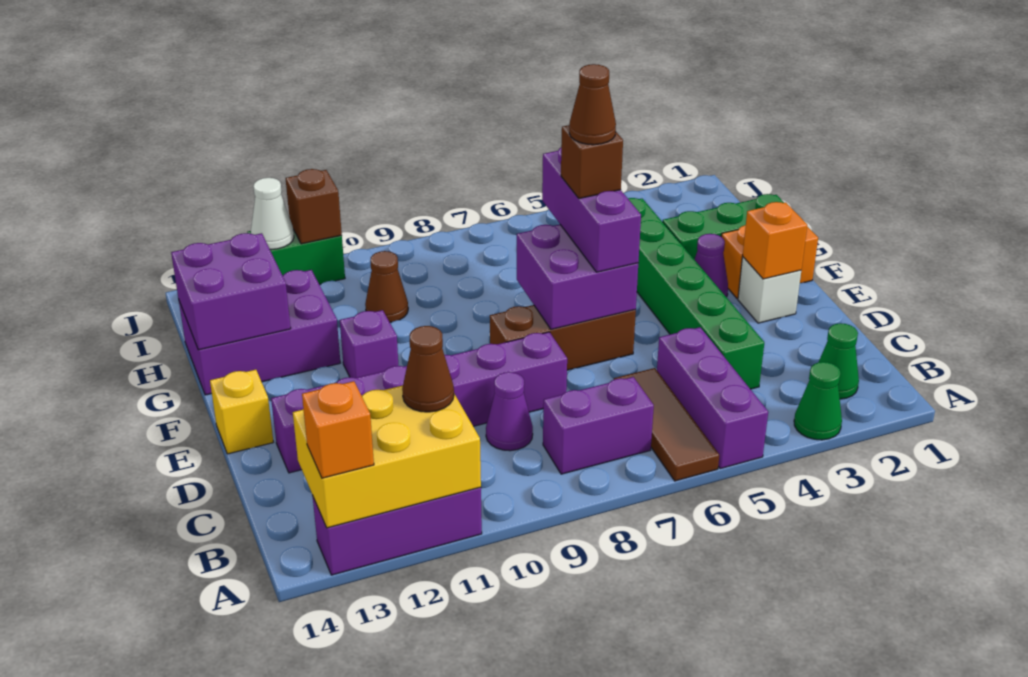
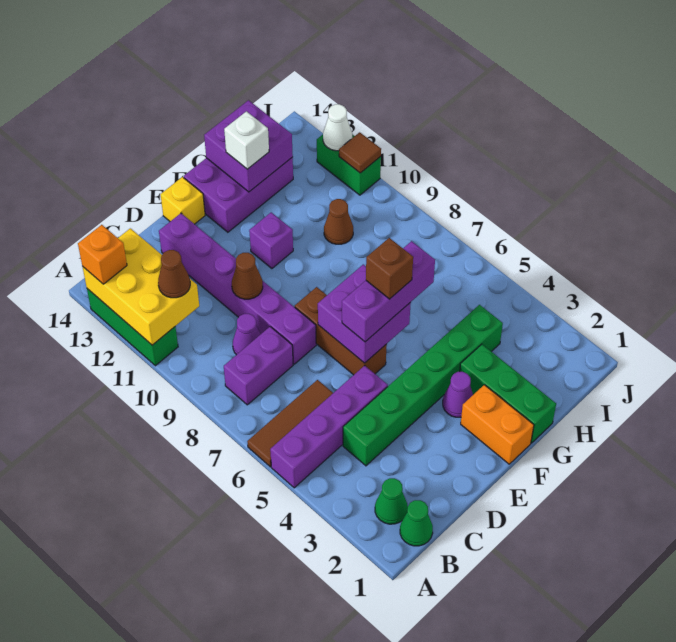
green 1x1 cone [794,362,842,440] -> green 1x1 cone moved to [400,500,433,546]
purple 1x3 brick [657,327,768,469] -> purple 1x4 brick [270,366,388,488]
purple 1x3 brick [312,487,482,575] -> green 1x3 brick [87,289,178,366]
purple 1x2 brick [543,377,654,474] -> purple 1x2 brick turned to [224,327,293,405]
white 1x1 brick [738,257,801,323] -> white 1x1 brick moved to [224,111,269,169]
orange 1x1 brick [743,202,807,279] -> none
brown 1x1 cone [569,64,616,145] -> brown 1x1 cone moved to [232,253,263,299]
purple 2x3 brick [179,270,340,395] -> purple 2x3 brick turned to [184,157,293,232]
brown 1x1 brick [286,169,342,244] -> brown 1x1 tile [339,132,381,173]

